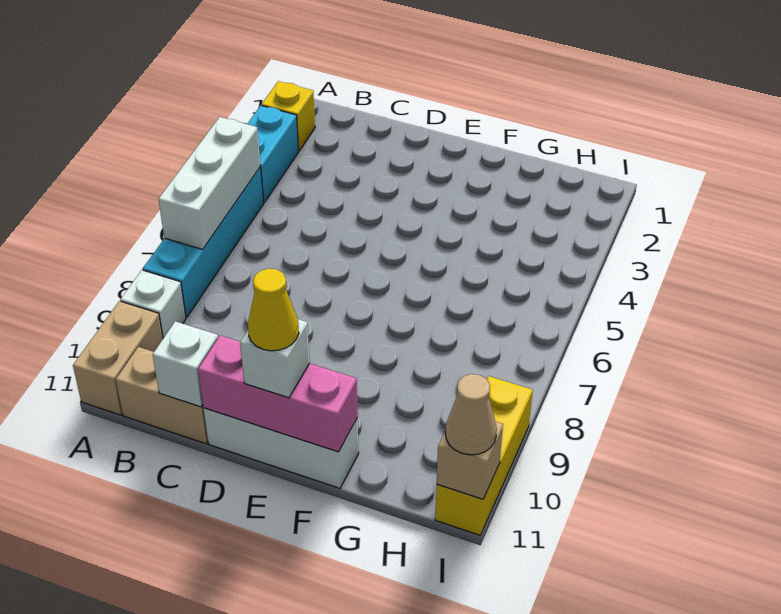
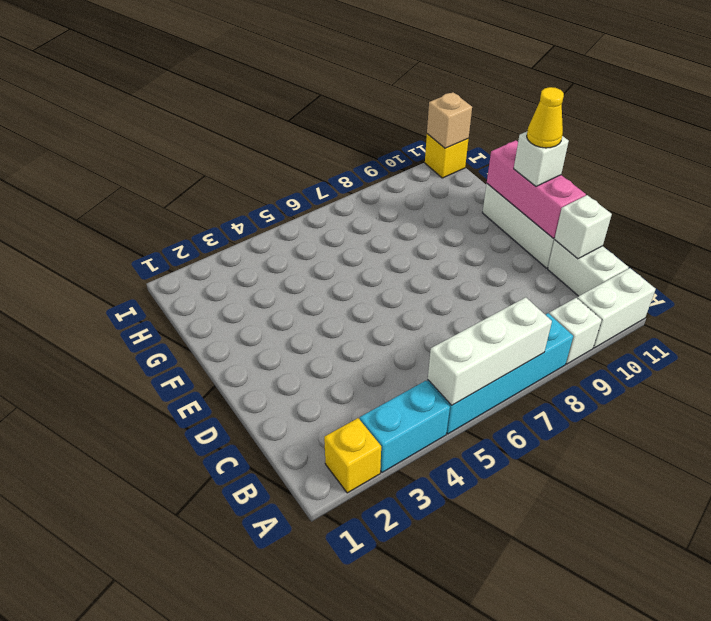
tan 1x2 brick [73,301,163,415] -> white 1x2 brick [577,268,656,348]
tan 1x2 brick [116,347,208,444] -> white 1x2 brick [548,240,628,296]
yellow 1x3 brick [435,376,533,535] -> yellow 1x1 brick [425,134,468,178]
tan 1x1 cone [445,374,497,455] -> none

